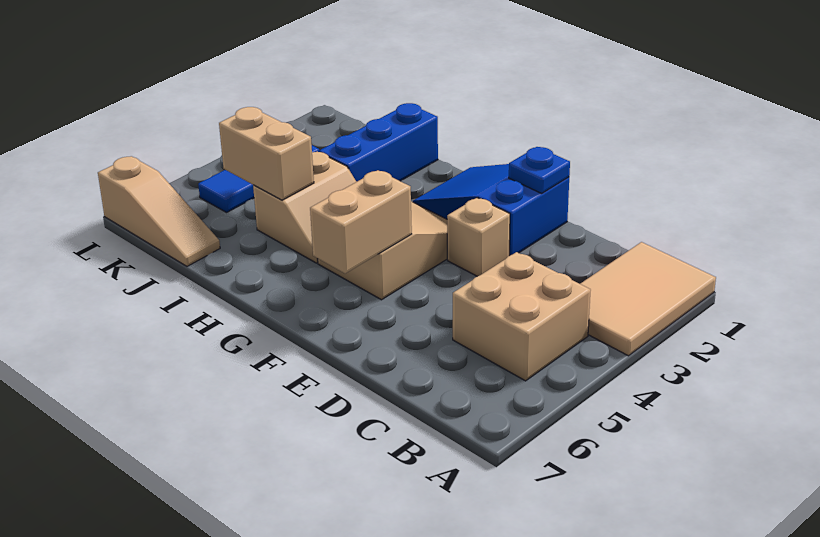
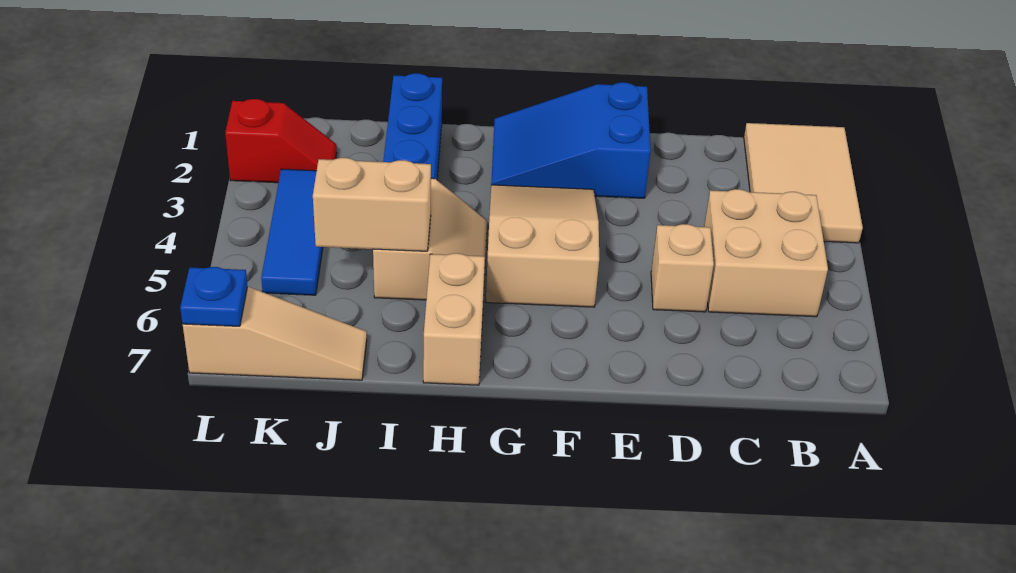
blue 1x1 plate [509,147,570,193] -> blue 1x1 plate moved to [180,267,248,326]
tan 1x1 brick [447,198,510,276] -> tan 1x1 brick moved to [651,224,714,312]
tan 1x2 brick [310,170,412,274] -> tan 1x2 brick moved to [423,253,485,385]
none -> red 1x2 slope [225,99,337,183]

